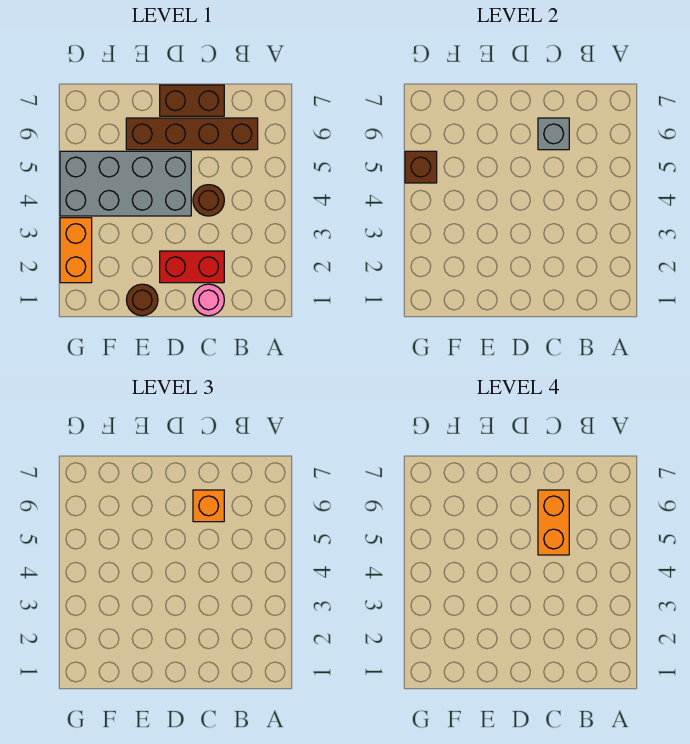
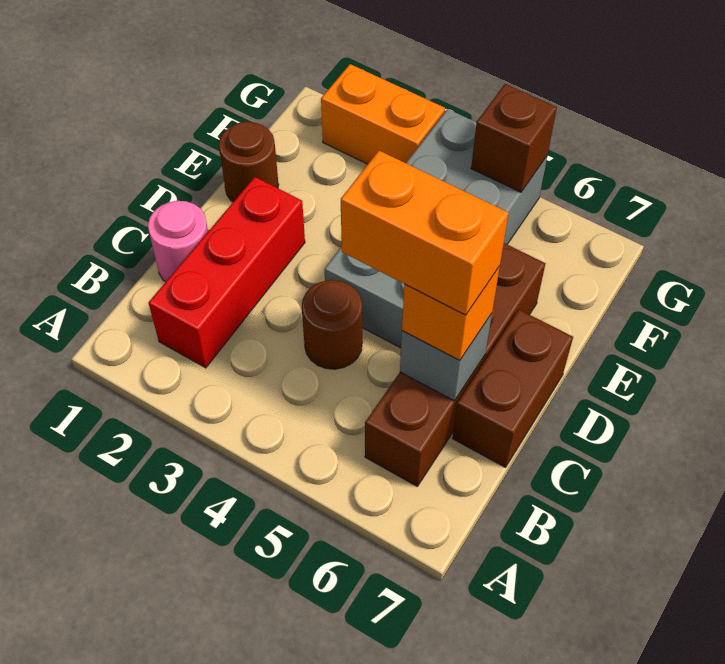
red 1x2 brick [160,251,224,283] -> red 1x3 brick [148,177,305,368]

